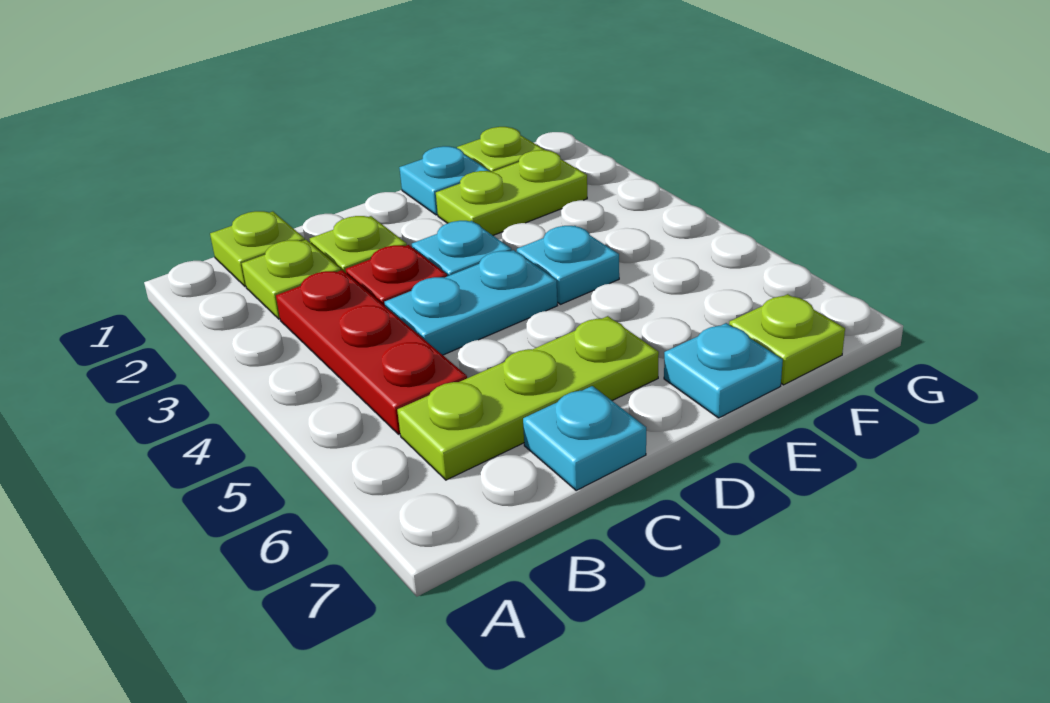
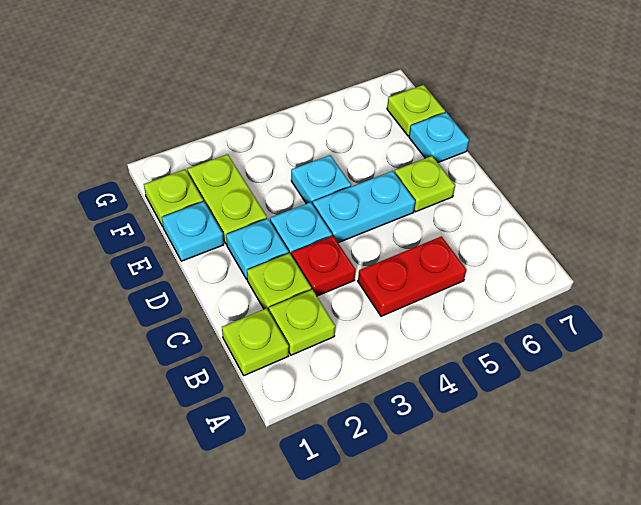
red 1x3 plate [276,270,467,434] -> red 1x2 plate [358,236,467,316]
lime 1x3 plate [397,316,659,480] -> lime 1x1 plate [394,156,455,212]
cyan 1x2 plate [384,250,557,355] -> cyan 1x2 plate turned to [313,171,415,243]
cyan 1x1 plate [523,386,646,491] -> cyan 1x1 plate moved to [226,219,289,279]

